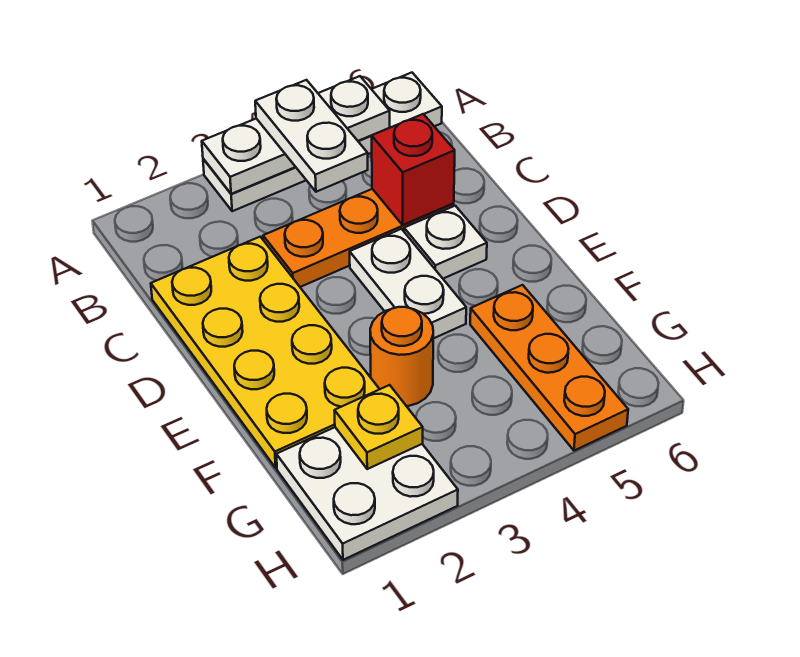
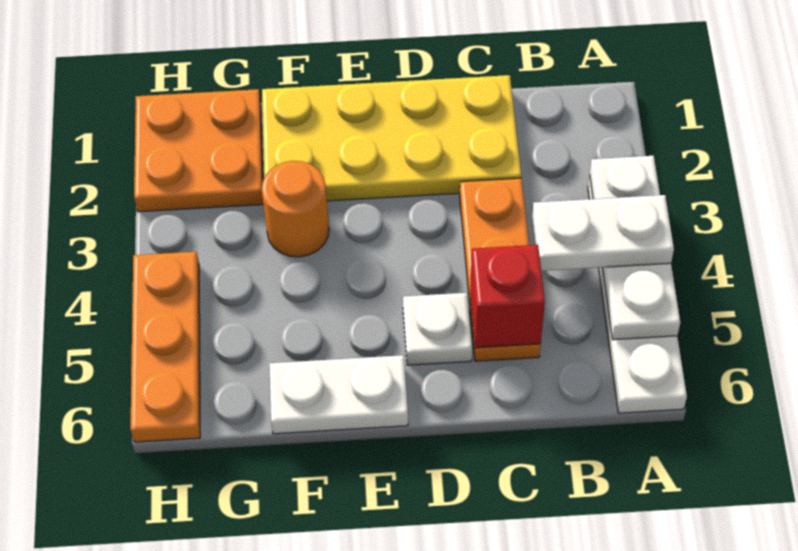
white 1x2 plate [350,229,466,339] -> white 1x2 plate moved to [269,355,408,434]
orange 1x3 plate [470,285,628,451] -> orange 1x3 plate turned to [130,252,200,442]
white 2x2 plate [276,427,458,560] -> orange 2x2 plate [134,89,263,212]
yellow 1x1 plate [334,385,423,469] -> none

